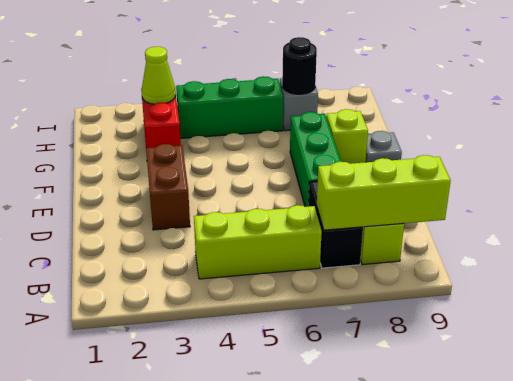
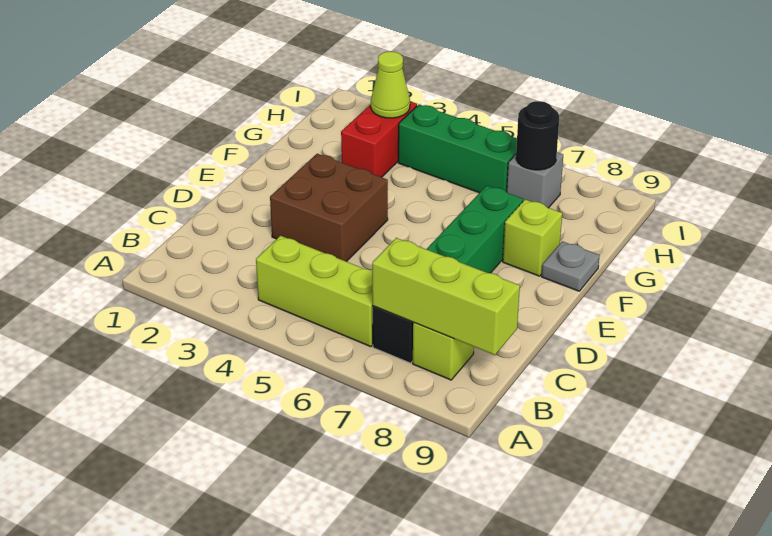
brown 1x2 brick [146,144,190,230] -> brown 2x2 brick [270,154,388,262]

